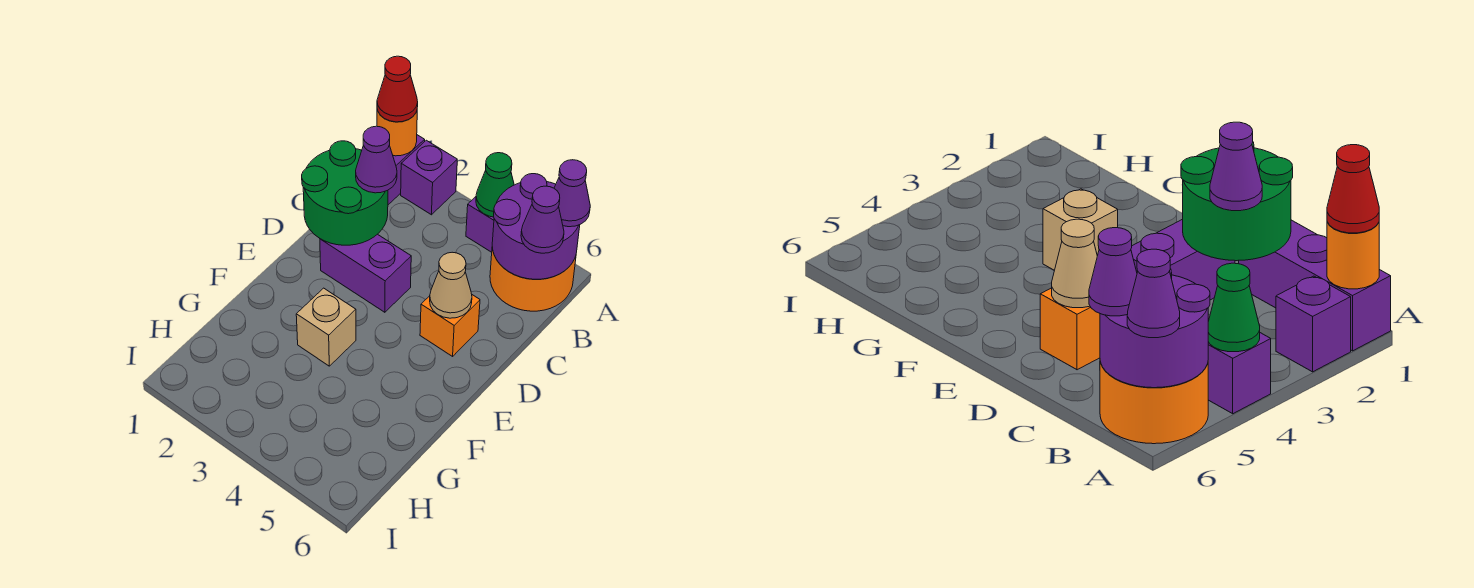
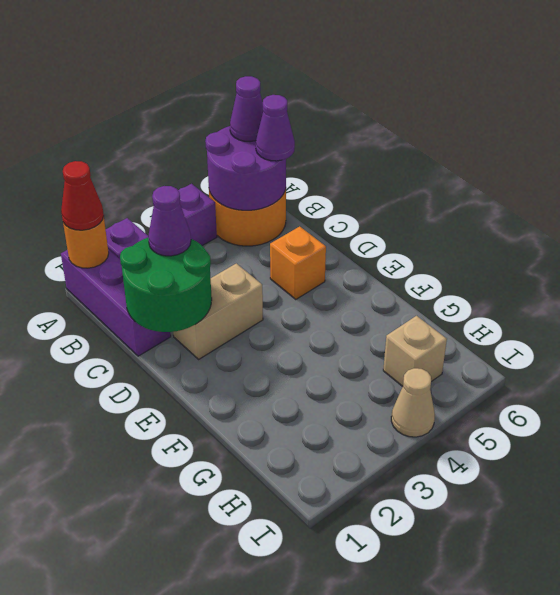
green 1x1 cone [476,153,514,217] -> none
purple 1x2 brick [320,234,411,312] -> tan 1x2 brick [173,263,263,359]
tan 1x1 cone [430,252,472,318] -> tan 1x1 cone moved to [391,368,435,437]
tan 1x1 brick [296,288,356,366] -> tan 1x1 brick moved to [383,316,447,387]

